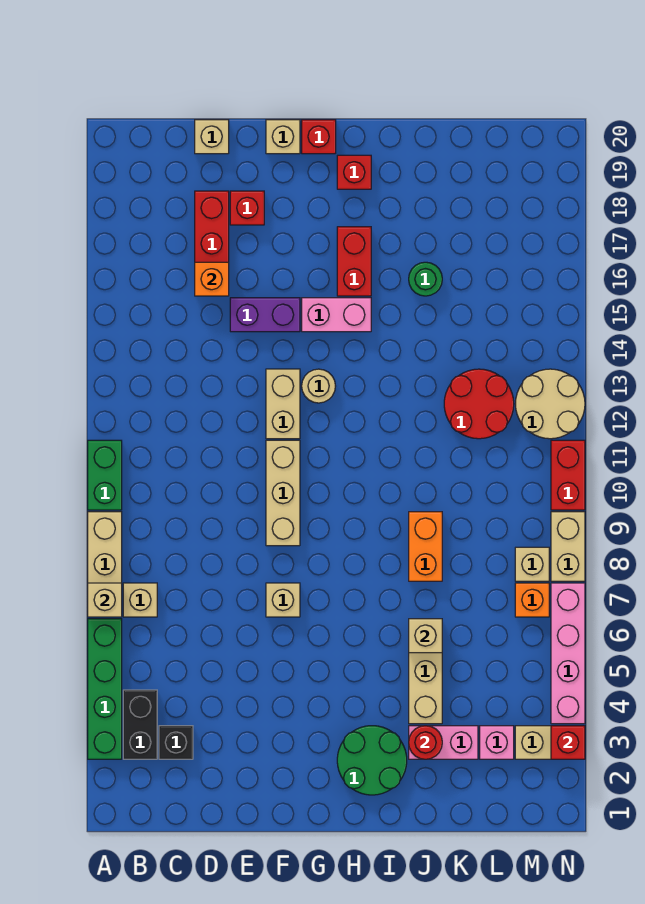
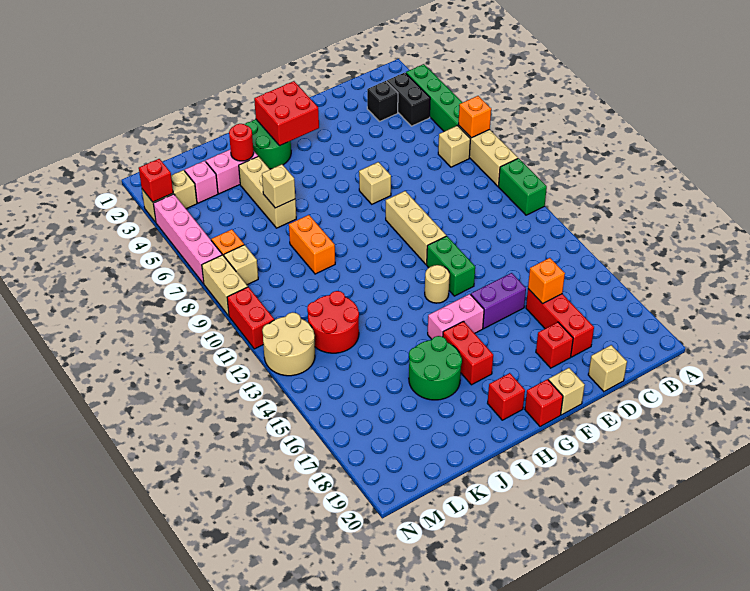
tan 1x1 brick [88,583,122,617] -> orange 1x1 brick [458,96,491,138]
tan 1x2 brick [266,369,300,439] -> green 1x2 brick [427,236,475,296]
none -> red 2x2 brick [254,81,319,146]
green 1x1 round brick [409,262,442,296] -> green 2x2 round brick [409,336,462,400]

